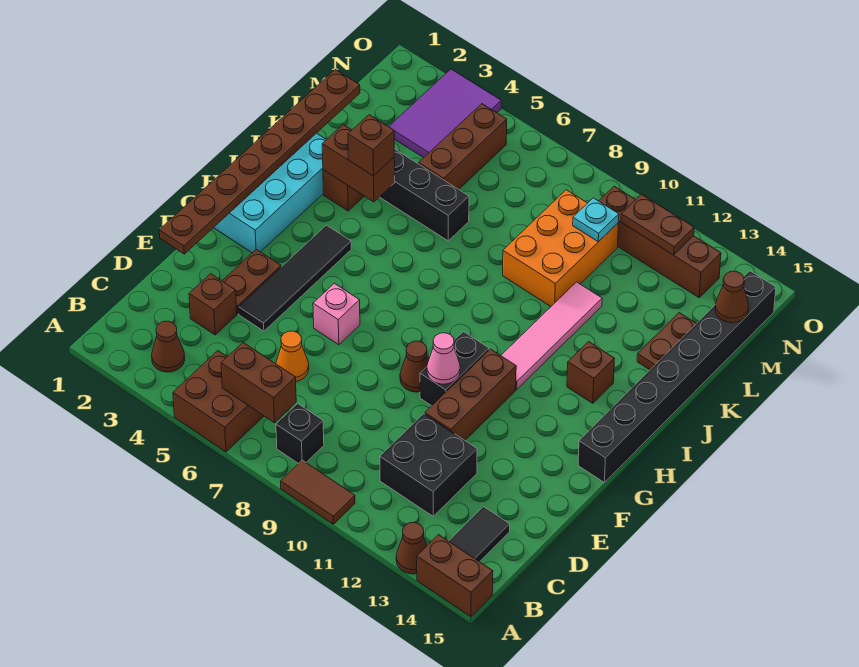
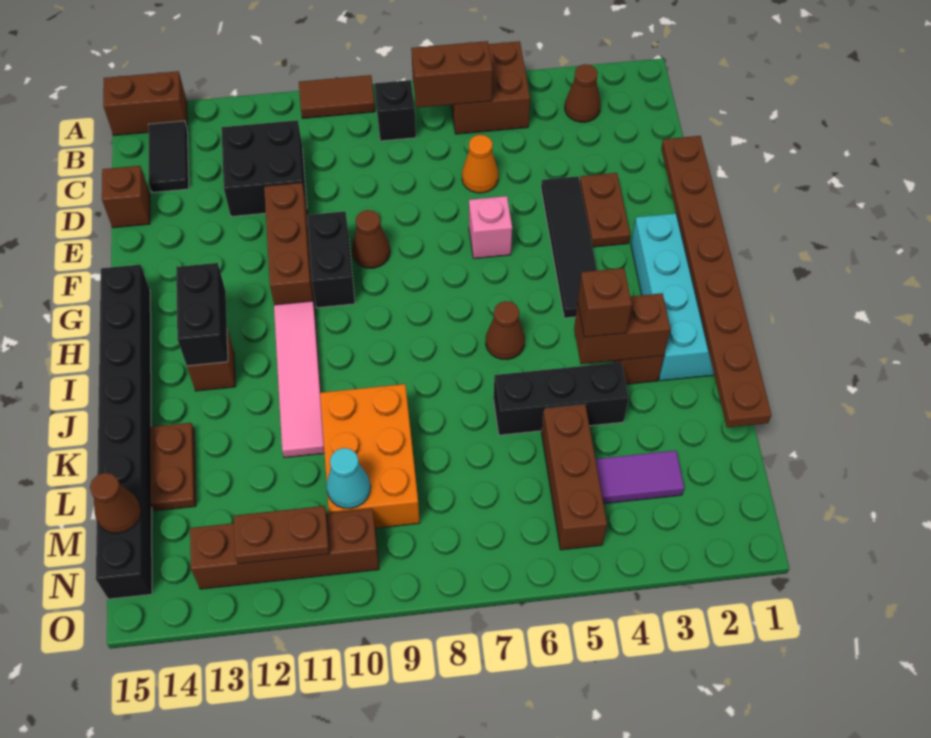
brown 1x1 cone [396,522,427,574] -> brown 1x1 cone moved to [486,301,525,360]
brown 1x1 brick [189,274,237,335] -> brown 1x1 brick moved to [102,166,150,228]
pink 1x1 cone [427,333,460,384] -> none
none -> black 1x2 brick [176,263,228,366]
purple 2x3 tile [389,69,501,158] -> purple 1x2 tile [595,450,684,504]
cyan 1x1 plate [573,198,619,242] -> cyan 1x1 cone [327,448,371,509]

